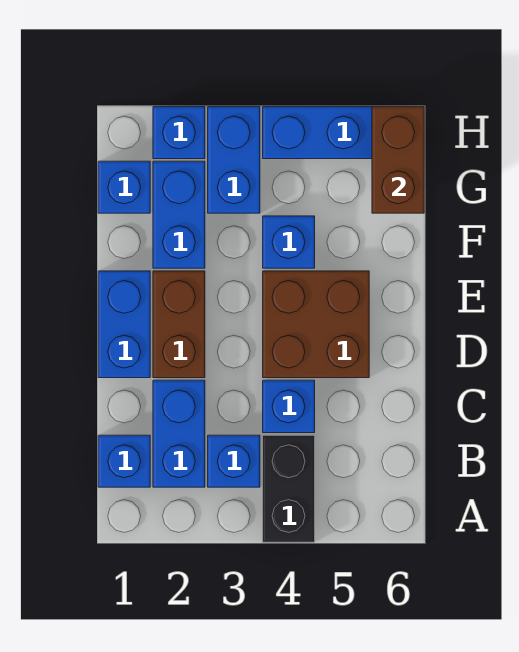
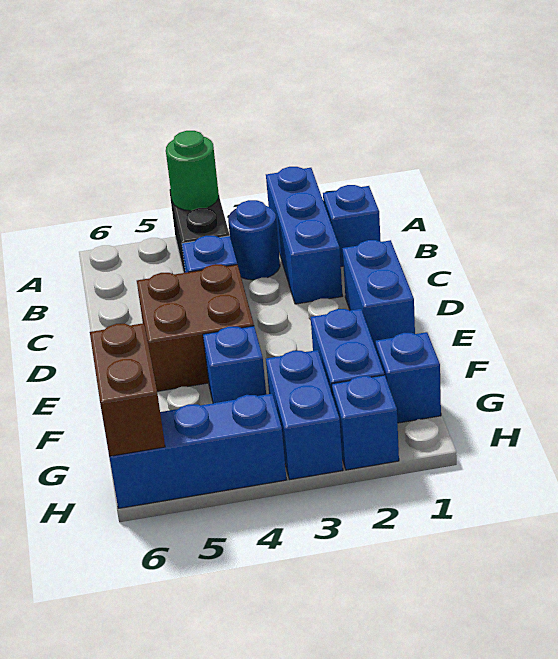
none -> green 1x1 round brick [166,131,219,211]
blue 1x2 brick [153,380,205,487] -> blue 1x3 brick [266,167,342,304]
blue 1x1 brick [208,435,260,487] -> blue 1x1 round brick [228,200,280,280]
brown 1x2 brick [153,271,205,378] -> none

